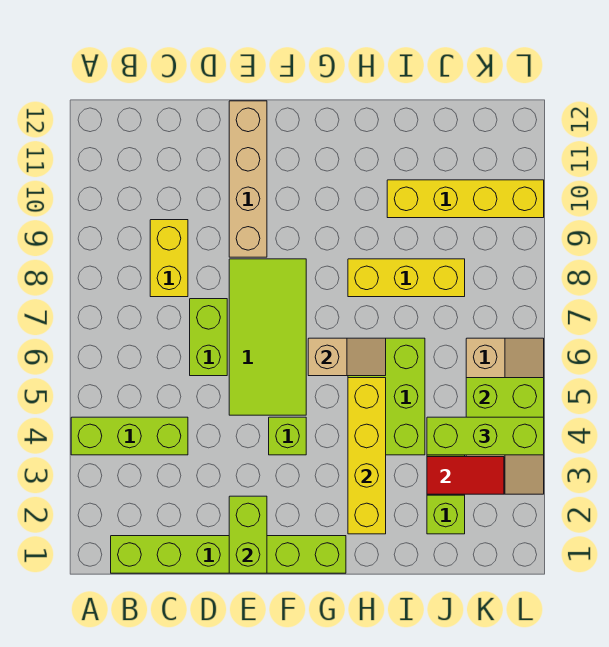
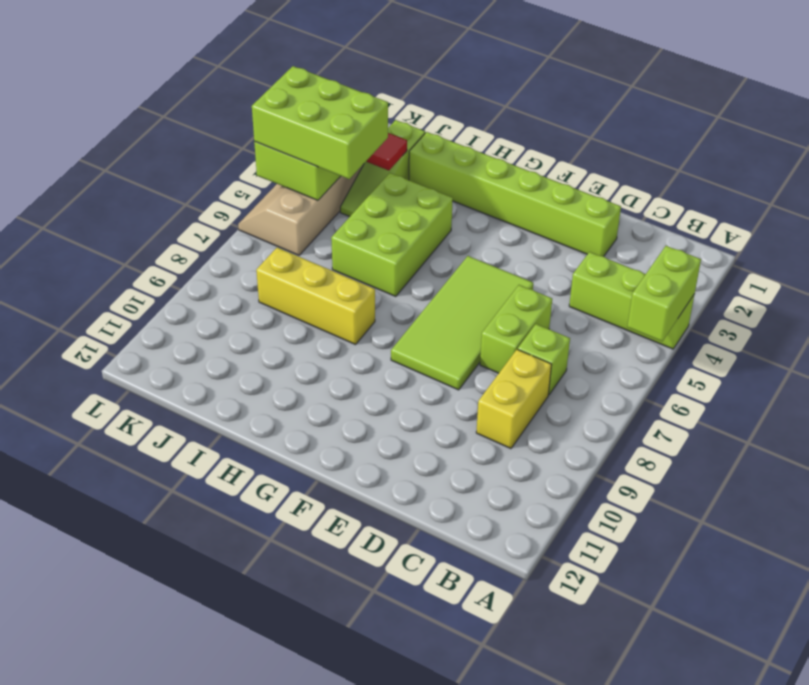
lime 1x6 brick [111,536,346,573] -> lime 1x6 brick moved to [409,132,621,256]
lime 1x2 brick [229,496,267,573] -> lime 1x2 brick moved to [627,246,701,341]
tan 1x4 brick [229,101,267,257] -> none
lime 1x1 brick [269,417,306,455] -> lime 1x1 brick moved to [518,324,570,395]
tan 1x2 slope [308,338,386,376] -> none
yellow 1x4 brick [348,378,386,534] -> none
yellow 1x4 brick [387,180,544,218] -> none
lime 1x3 brick [427,417,544,455] -> lime 2x3 brick [252,66,388,179]

